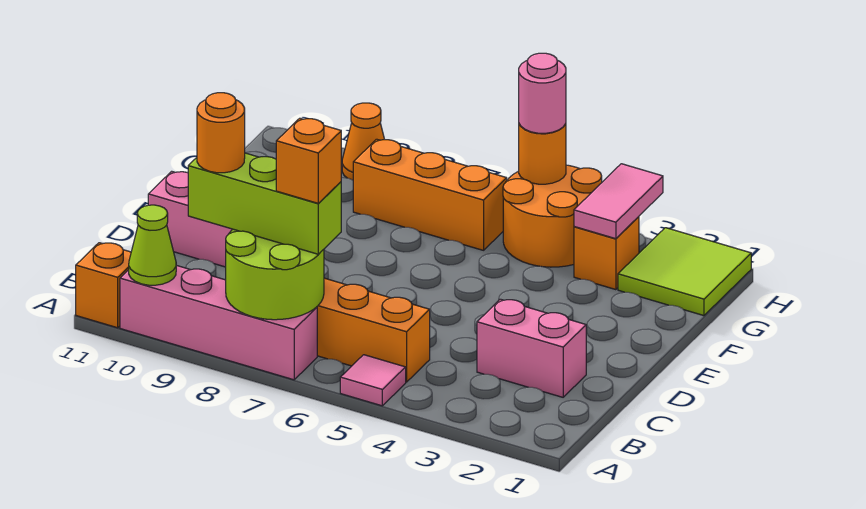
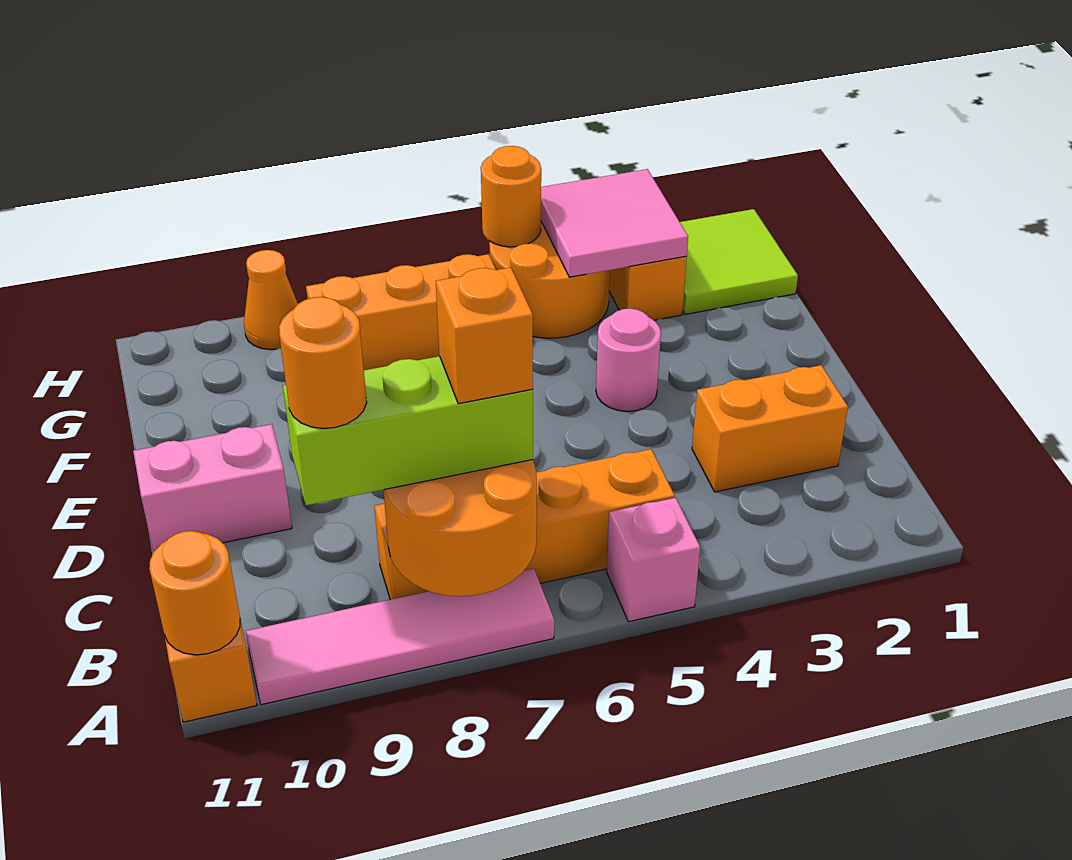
pink 1x1 tile [340,355,406,406] -> pink 1x1 brick [606,498,700,622]
pink 1x4 brick [120,265,317,380] -> pink 1x4 tile [246,569,554,705]
lime 2x2 round brick [226,229,324,320] -> orange 2x2 round brick [384,460,537,596]
lime 1x1 cone [129,205,176,285] -> none
none -> orange 1x1 round brick [149,531,240,655]
pink 1x2 brick [477,299,586,397] -> orange 1x2 brick [692,365,848,492]
pink 1x2 tile [574,164,663,239] -> pink 2x2 tile [541,169,688,277]
pink 1x1 round brick [519,53,566,133] -> pink 1x1 round brick moved to [596,309,661,411]

